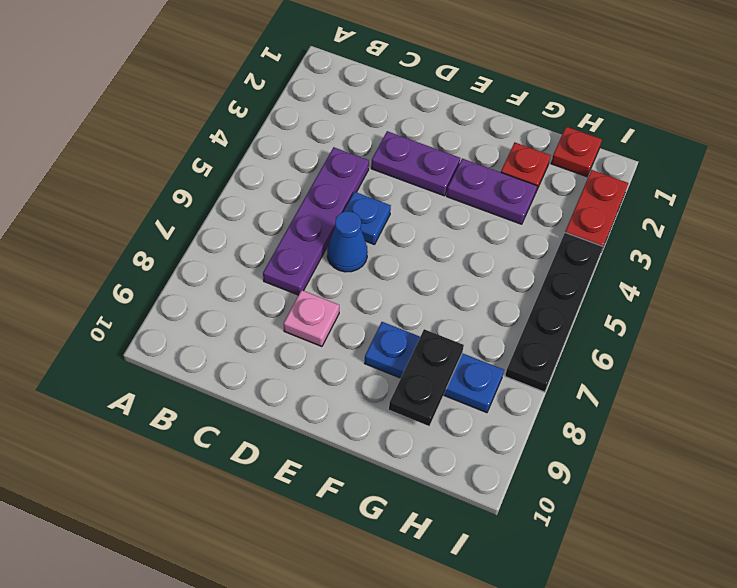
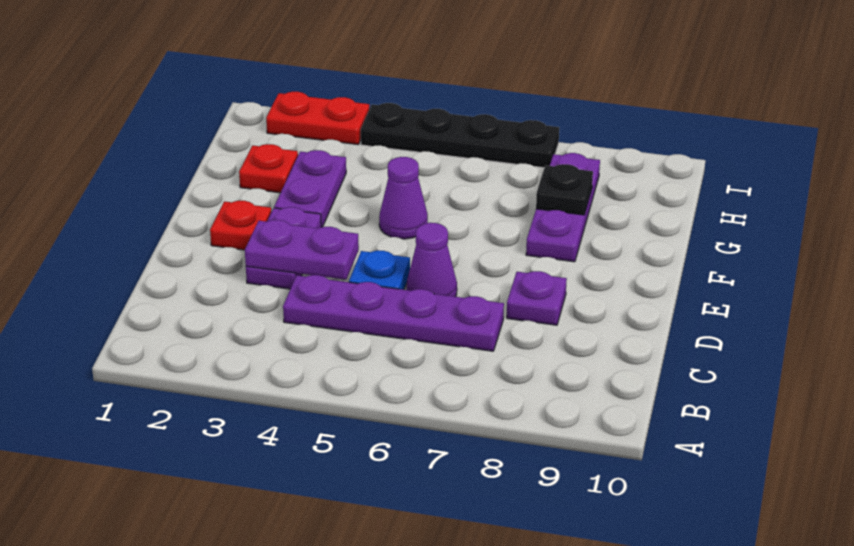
none -> purple 1x2 plate [245,220,359,280]
blue 1x1 cone [327,211,368,272] -> purple 1x1 cone [406,223,457,297]
pink 1x1 plate [283,290,339,346] -> purple 1x1 plate [507,271,567,325]
none -> purple 1x1 cone [379,157,428,239]
blue 1x3 plate [365,322,504,413] -> purple 1x3 plate [526,153,600,262]
black 1x2 plate [389,329,464,426] -> black 1x1 plate [536,164,593,215]
red 1x1 plate [551,127,602,177] -> red 1x1 plate moved to [210,201,271,250]

